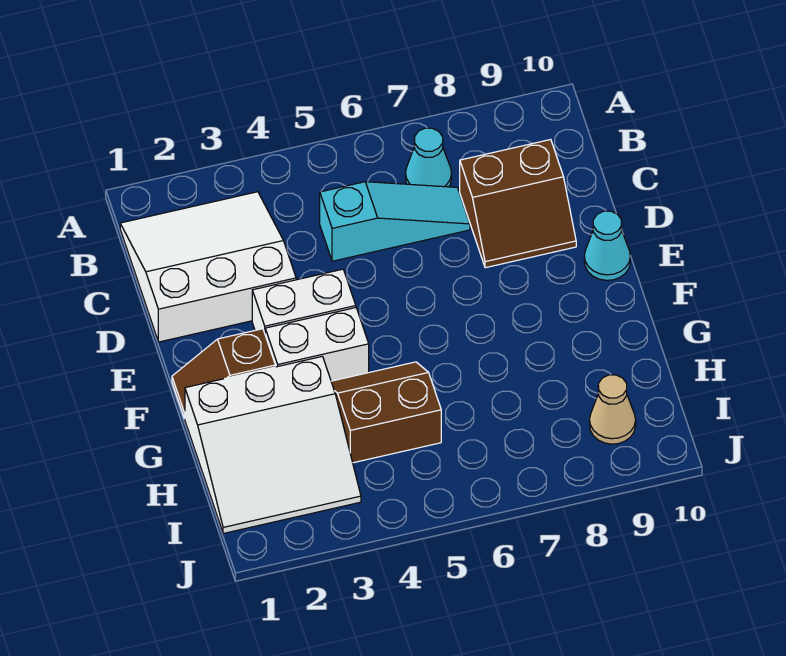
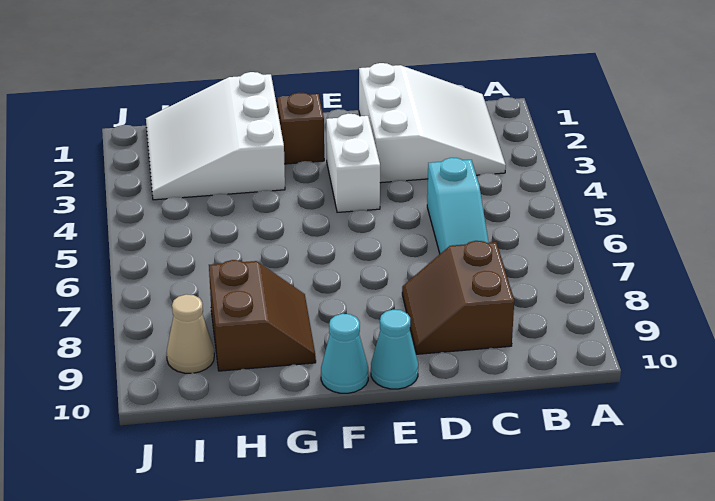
cyan 1x1 cone [406,128,452,187] -> cyan 1x1 cone moved to [321,314,368,393]
white 1x2 brick [265,308,369,381] -> none
brown 2x2 slope [331,362,441,463] -> brown 2x2 slope moved to [209,260,316,371]

